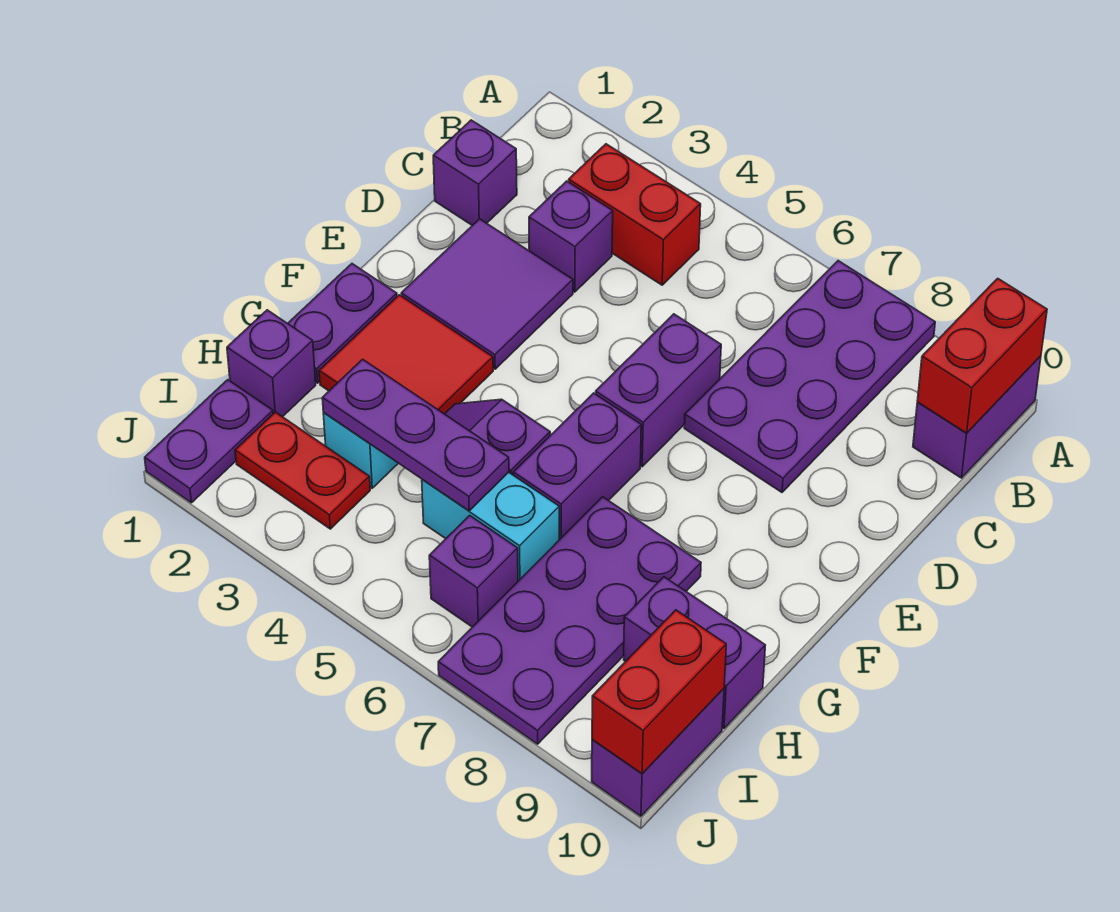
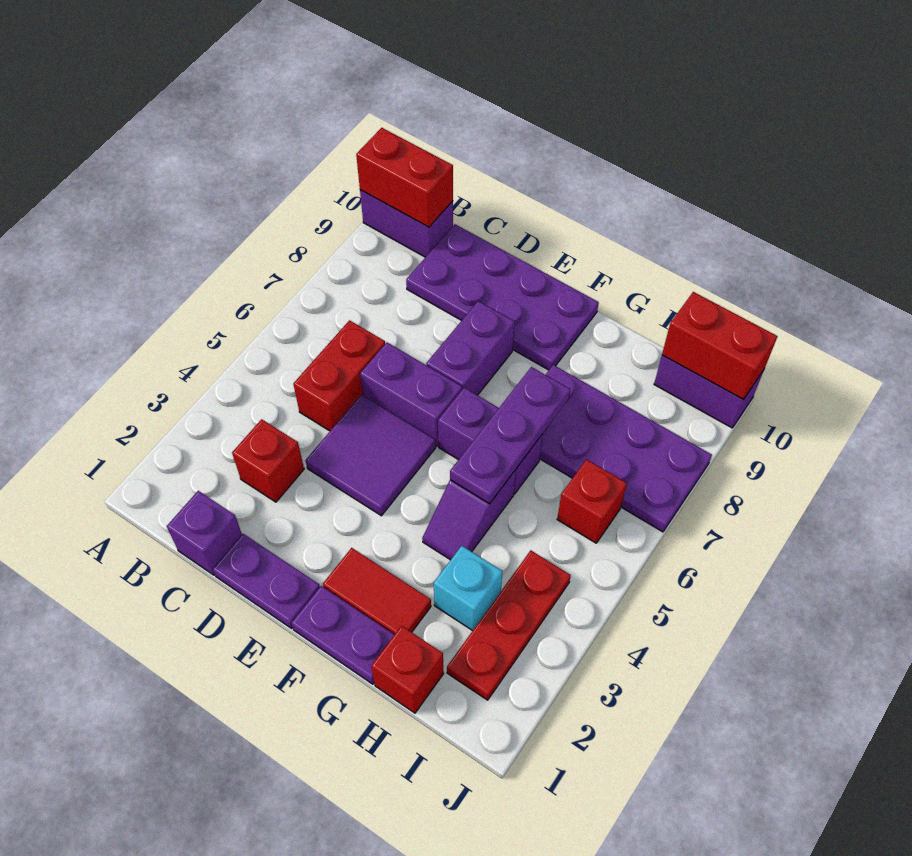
purple 2x4 plate [684,261,935,492] -> purple 2x4 plate moved to [406,224,599,370]
red 1x2 brick [569,144,701,285] -> red 1x2 brick moved to [293,320,385,431]
purple 1x1 brick [529,181,613,292] -> red 1x1 brick [232,419,304,502]
purple 2x2 tile [401,219,573,369] -> purple 2x2 tile moved to [306,395,435,516]
red 2x2 tile [319,295,493,414] -> red 1x2 tile [323,548,431,635]
purple 1x1 brick [227,310,316,417] -> red 1x1 brick [371,626,444,713]
purple 1x3 plate [322,359,509,511] -> purple 1x3 plate moved to [450,367,570,504]
cyan 1x2 brick [422,472,559,581] -> none
purple 1x2 brick [624,577,765,729] -> purple 1x2 brick moved to [426,301,515,395]
purple 1x2 plate [145,380,273,503] -> purple 1x2 plate moved to [213,534,320,628]
red 1x2 plate [235,412,370,529] -> red 1x3 plate [447,550,571,700]
purple 1x1 brick [429,515,518,627] -> red 1x1 brick [557,459,627,543]

